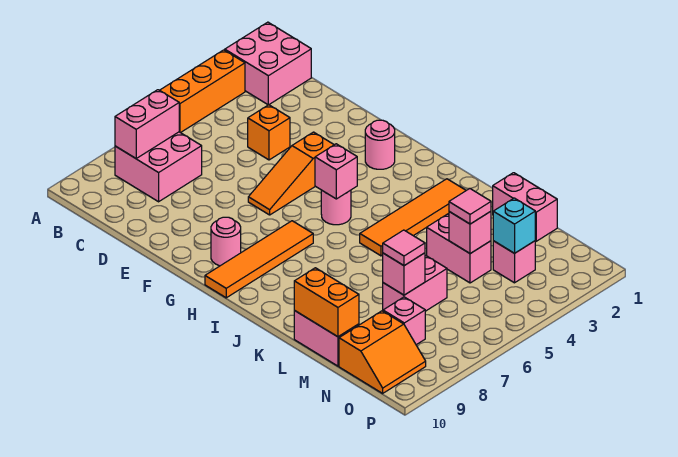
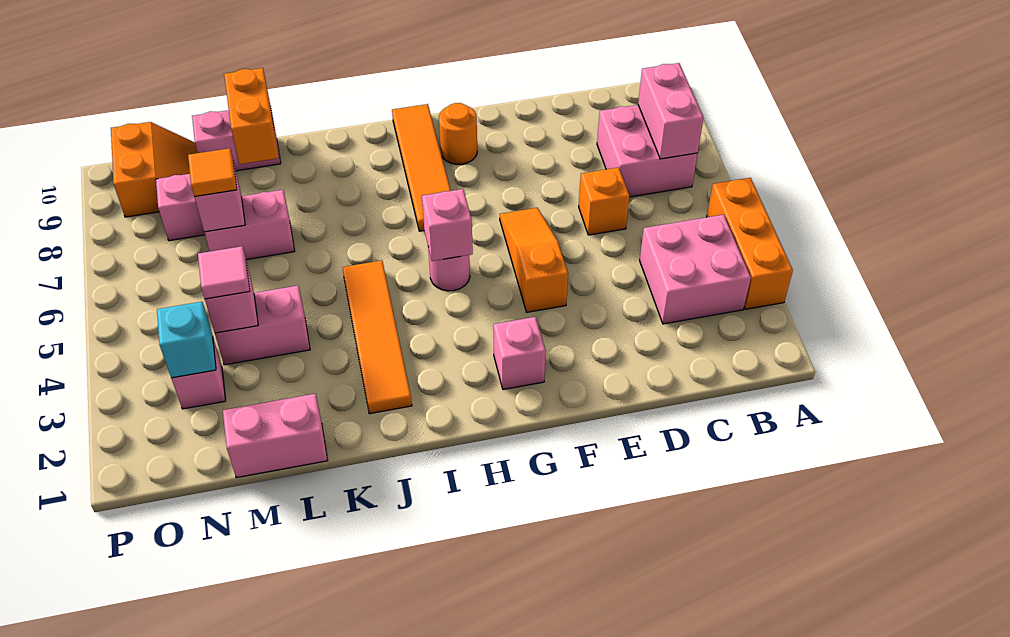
pink 2x2 brick [225,22,311,105] -> pink 2x2 brick moved to [640,215,751,324]
orange 1x1 brick [248,105,290,160] -> orange 1x1 brick moved to [579,167,630,235]
pink 1x1 round brick [365,120,395,169] -> pink 1x1 brick [493,317,546,389]
pink 1x1 round brick [211,217,241,266] -> orange 1x1 round brick [439,103,477,164]
orange 1x2 brick [294,268,359,337] -> orange 1x2 brick turned to [224,68,279,164]
pink 1x2 brick [383,256,447,311] -> pink 1x2 brick turned to [204,190,294,260]
pink 1x1 tile [383,230,425,266] -> orange 1x1 tile [188,148,237,197]
orange 2x2 slope [339,311,426,393] -> orange 2x2 slope turned to [111,122,198,217]

